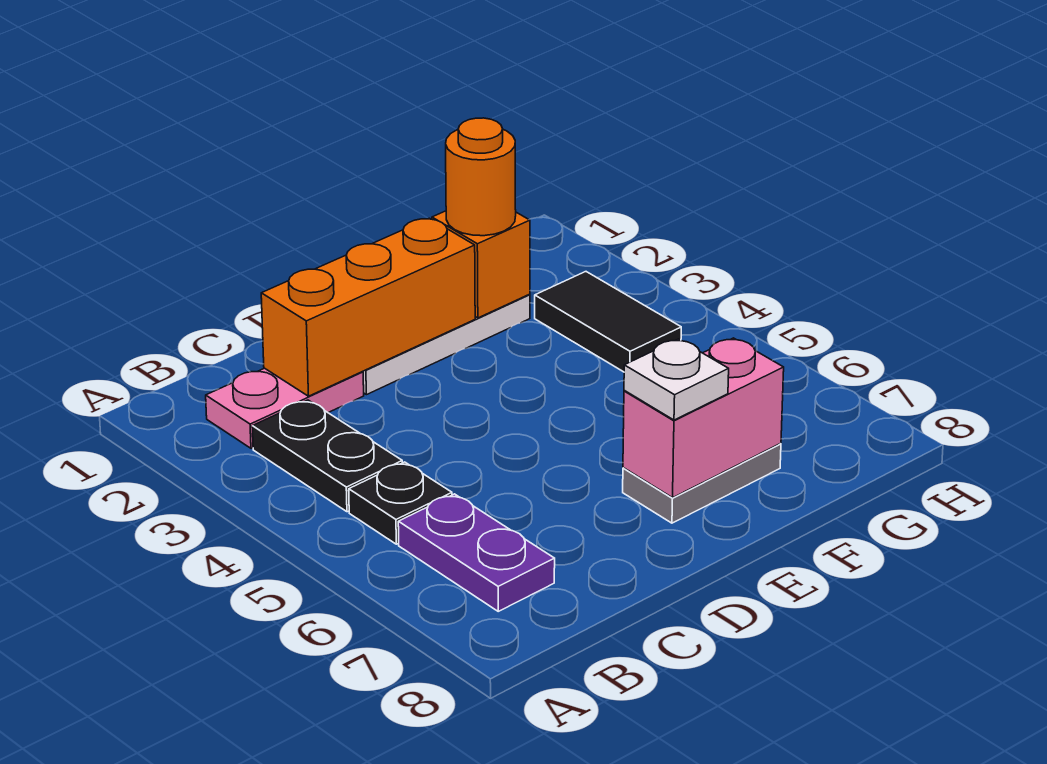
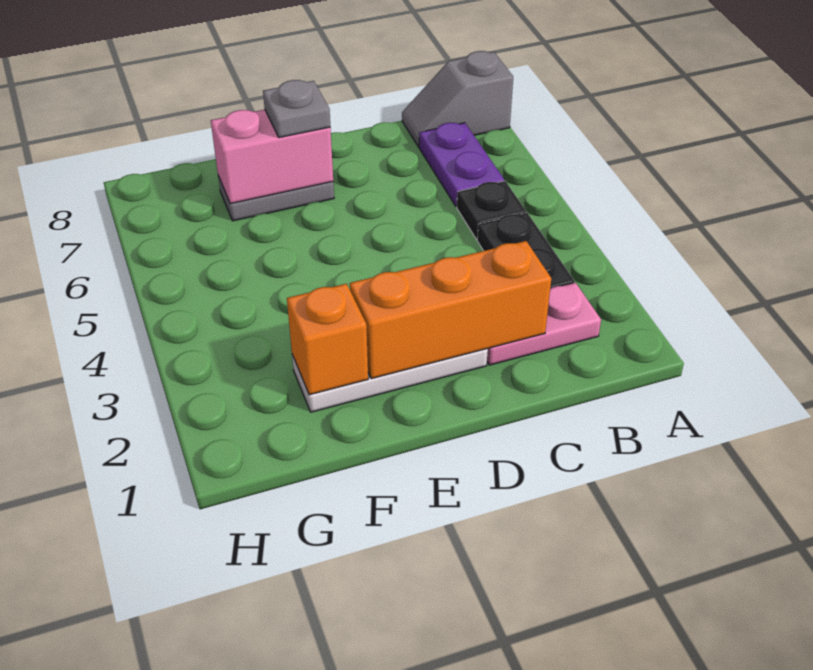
none -> grey 1x2 slope [402,51,513,147]
white 1x1 plate [624,339,729,420] -> grey 1x1 plate [263,80,330,138]
orange 1x1 round brick [446,118,516,236] -> none
black 1x2 tile [535,272,681,372] -> none

